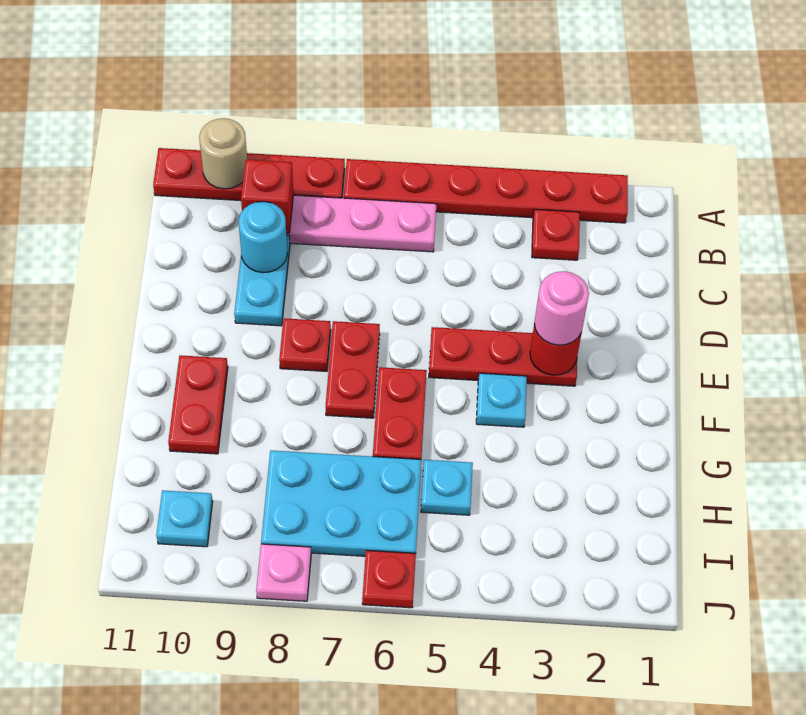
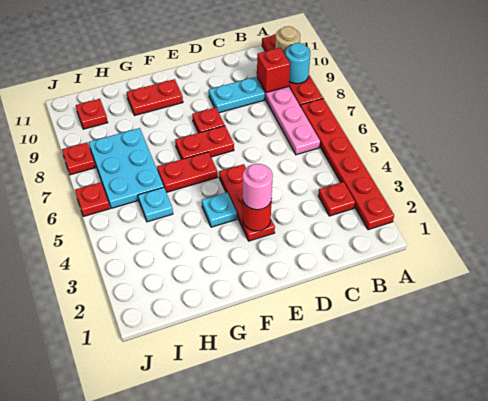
cyan 1x1 round brick [238,202,287,273] -> cyan 1x1 round brick moved to [285,43,310,84]
cyan 1x1 plate [156,490,213,547] -> red 1x1 plate [76,99,108,129]
pink 1x1 plate [256,544,311,601] -> red 1x1 plate [62,143,95,175]

